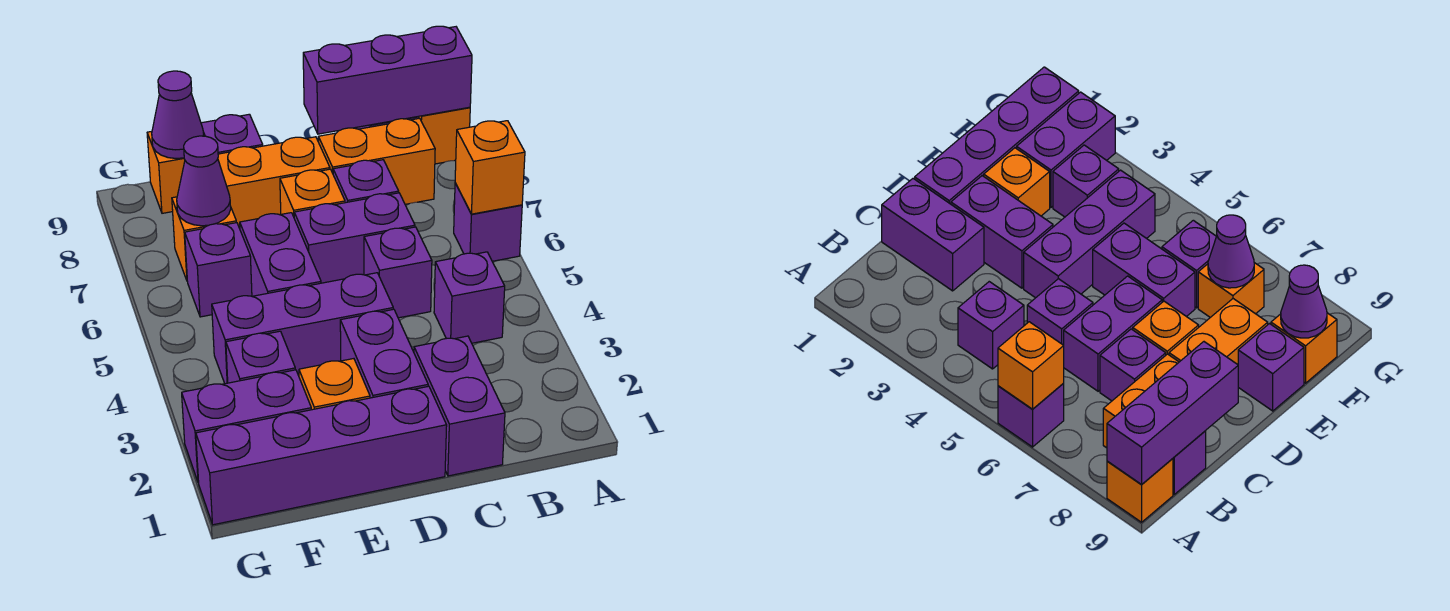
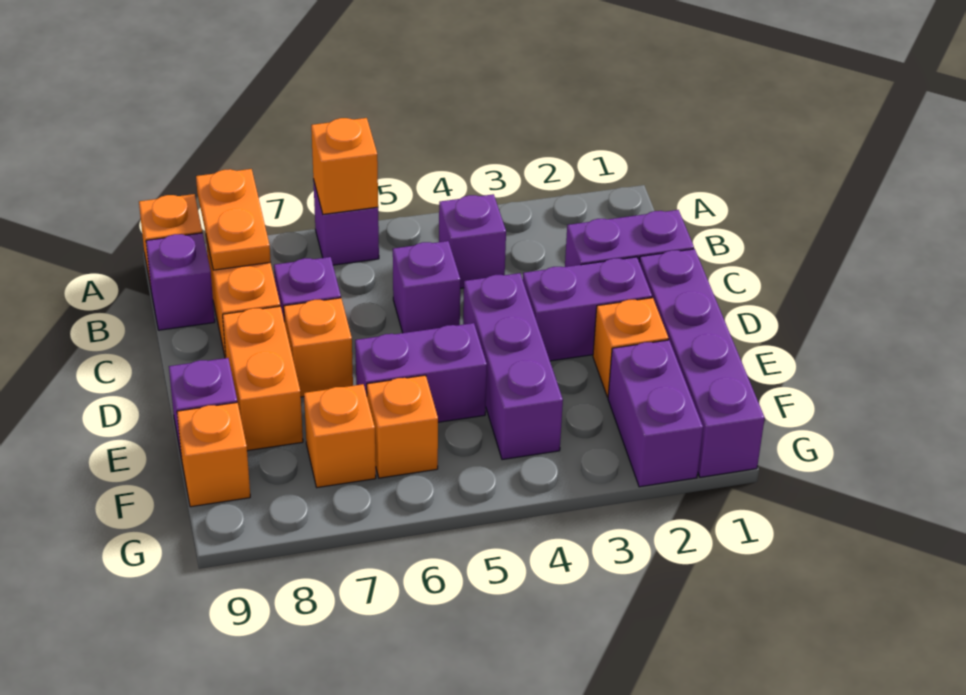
none -> orange 1x2 plate [196,169,271,270]
purple 1x3 brick [303,26,472,134] -> none
purple 1x2 brick [294,193,415,283] -> none
purple 1x1 brick [226,331,295,383] -> none
purple 1x1 brick [185,223,252,317] -> orange 1x1 brick [367,375,438,478]
purple 1x1 cone [177,136,231,226] -> none
purple 1x1 cone [152,71,204,159] -> none

